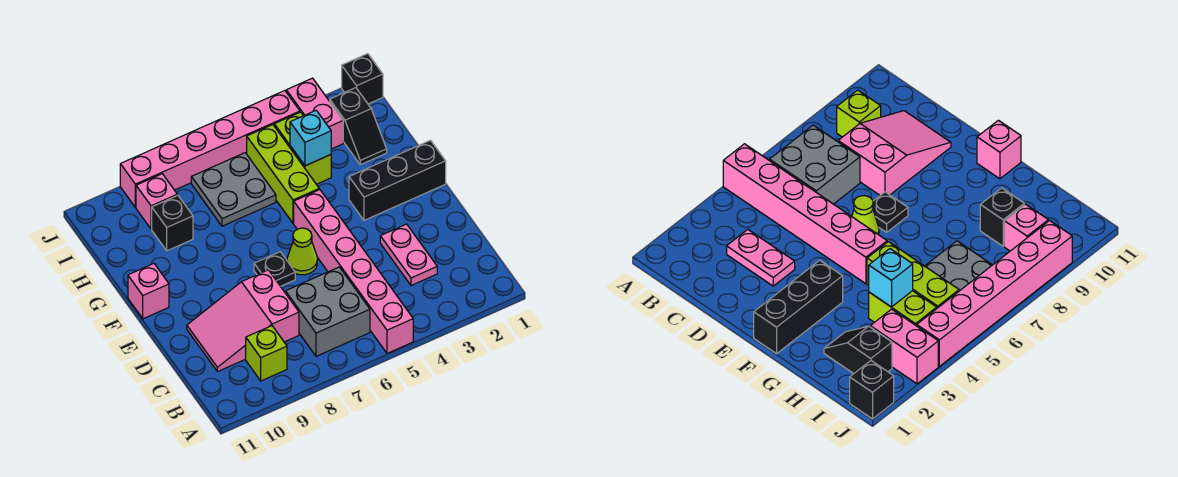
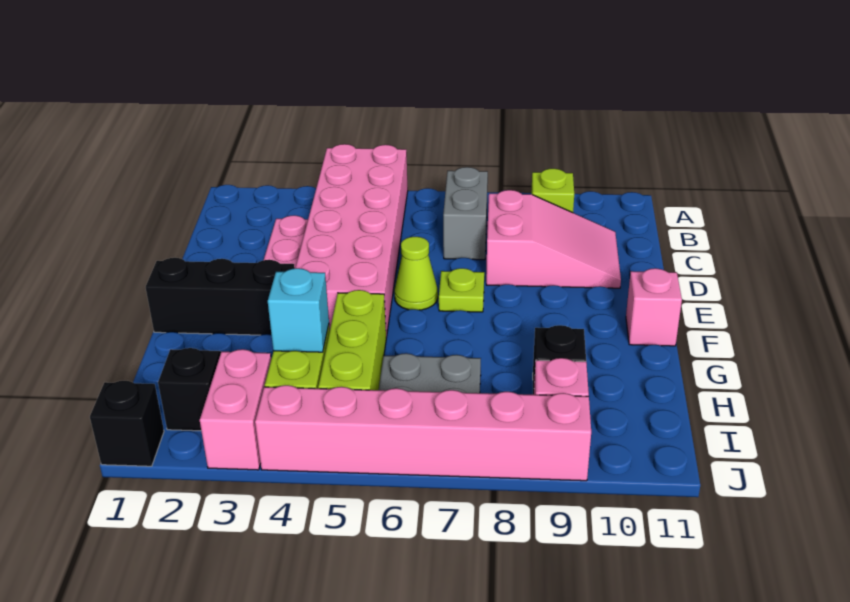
pink 1x6 brick [294,190,413,354] -> pink 2x6 brick [295,144,408,338]
grey 2x2 brick [285,267,370,356] -> grey 1x2 brick [443,167,488,260]
black 1x1 plate [254,252,295,286] -> lime 1x1 plate [439,268,484,312]

